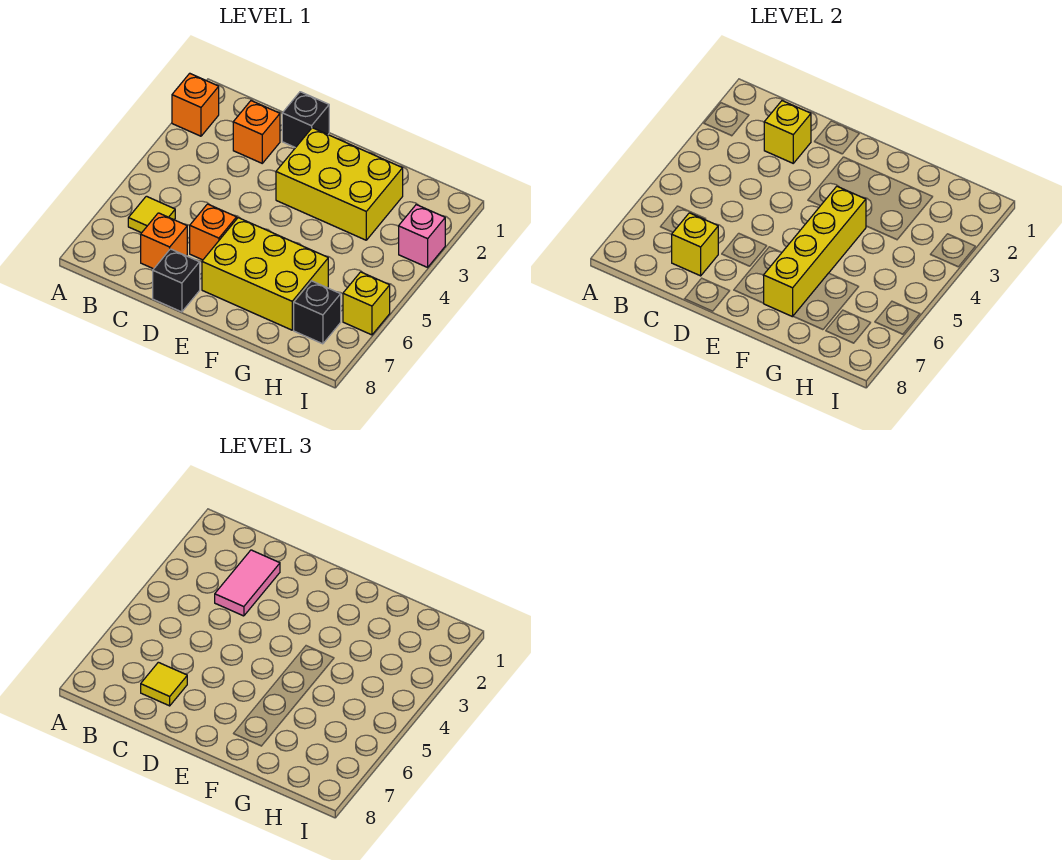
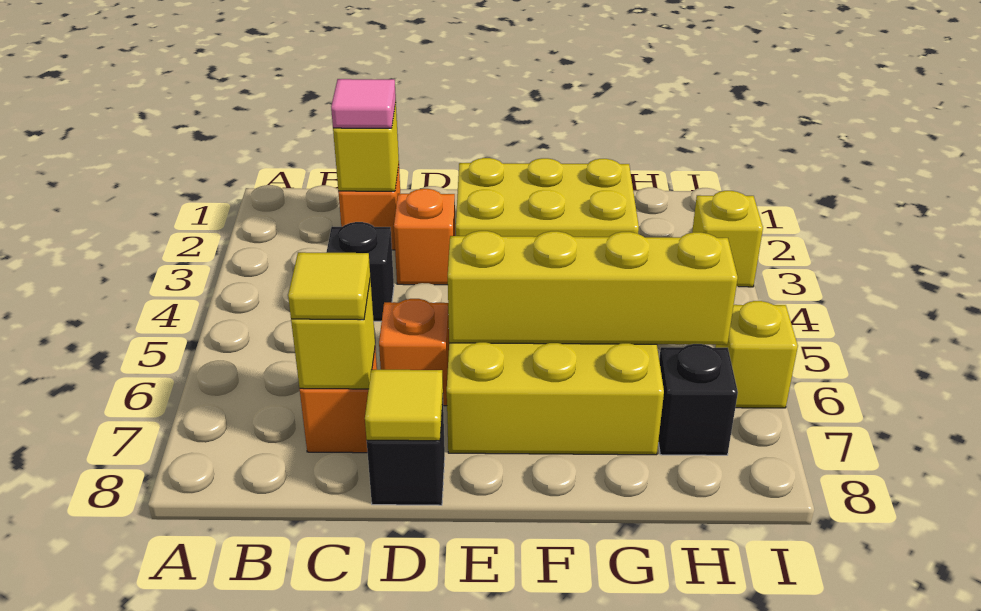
orange 1x1 brick [172,73,219,136] -> orange 1x1 brick moved to [394,189,455,285]
yellow 1x1 tile [128,196,175,233] -> yellow 1x1 tile moved to [365,370,443,441]
pink 1x2 tile [215,550,280,616] -> pink 1x1 tile [331,79,396,128]
black 1x1 brick [282,92,329,148] -> black 1x1 brick moved to [326,222,394,321]
yellow 1x4 brick [764,186,866,317] -> yellow 1x4 brick turned to [448,231,738,345]
pink 1x1 brick [399,205,445,267] -> yellow 1x1 brick [692,191,763,287]

